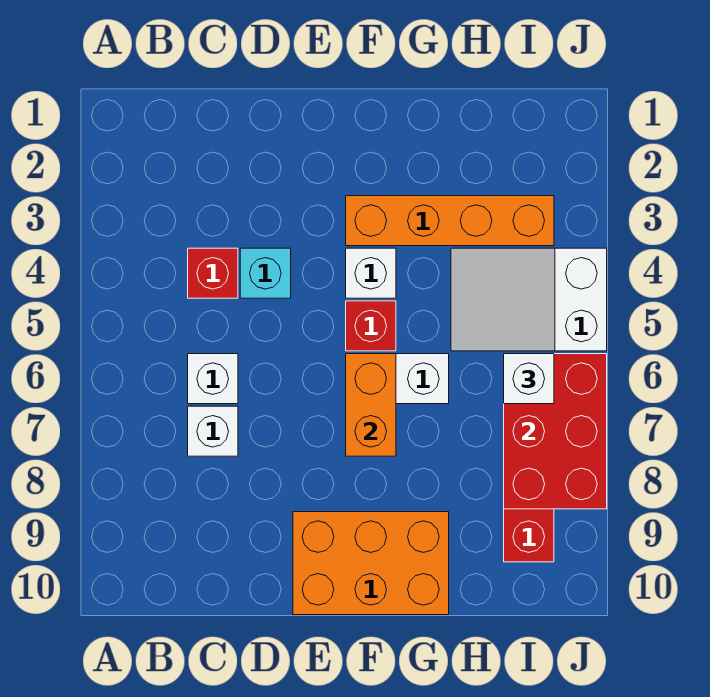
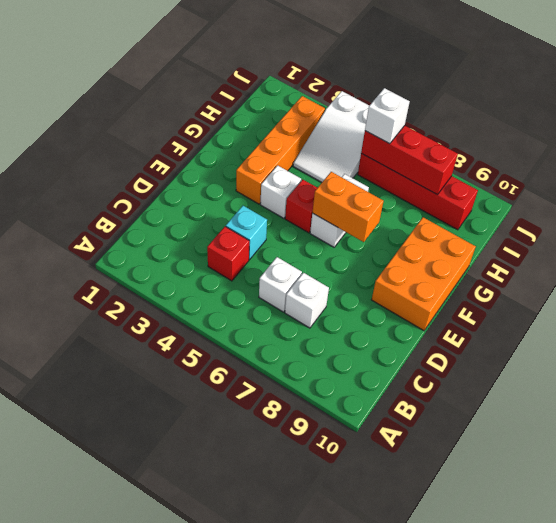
red 2x3 brick [504,354,607,509] -> red 1x3 brick [361,126,458,195]

